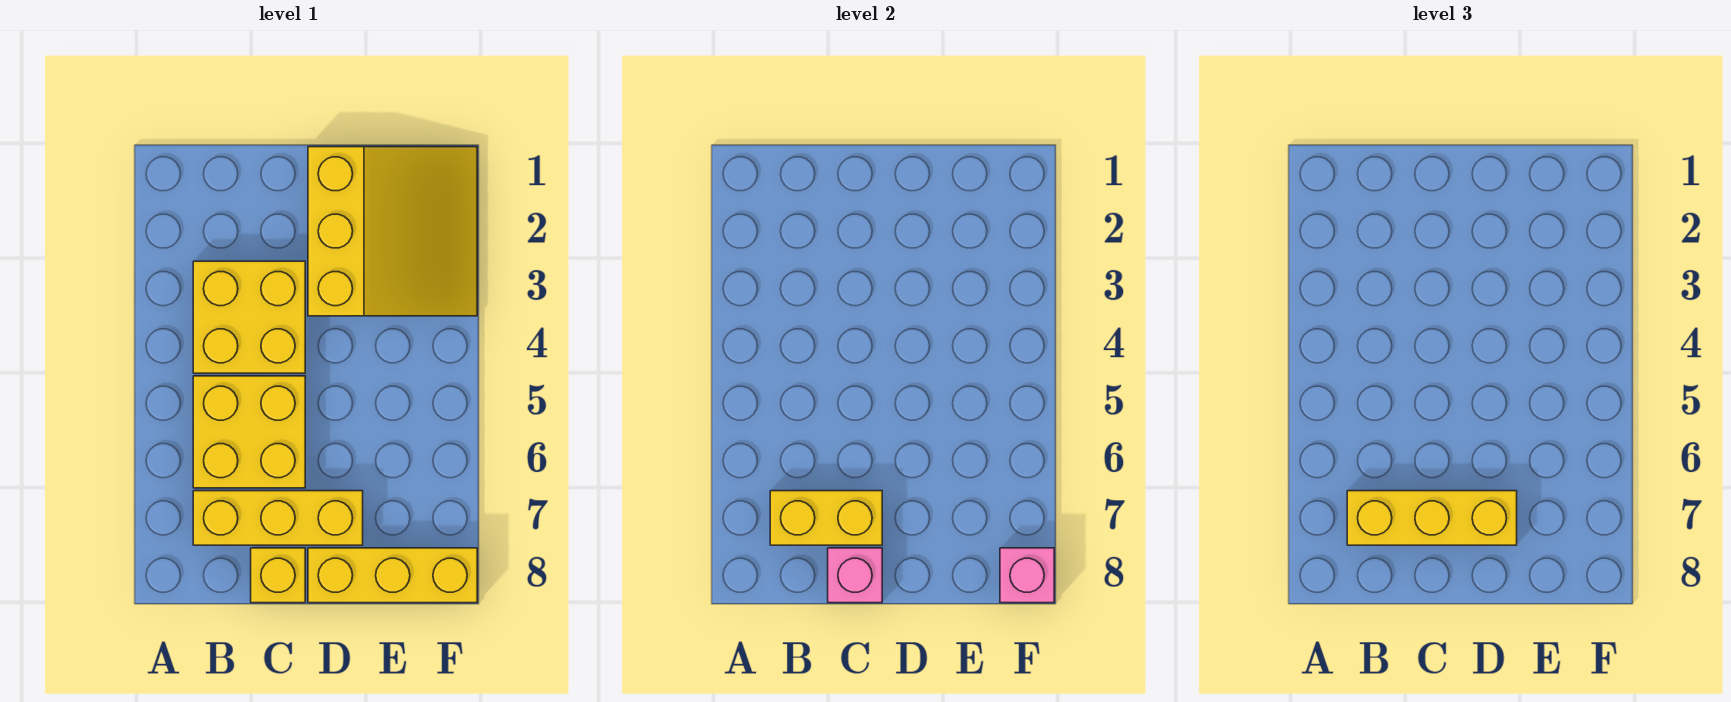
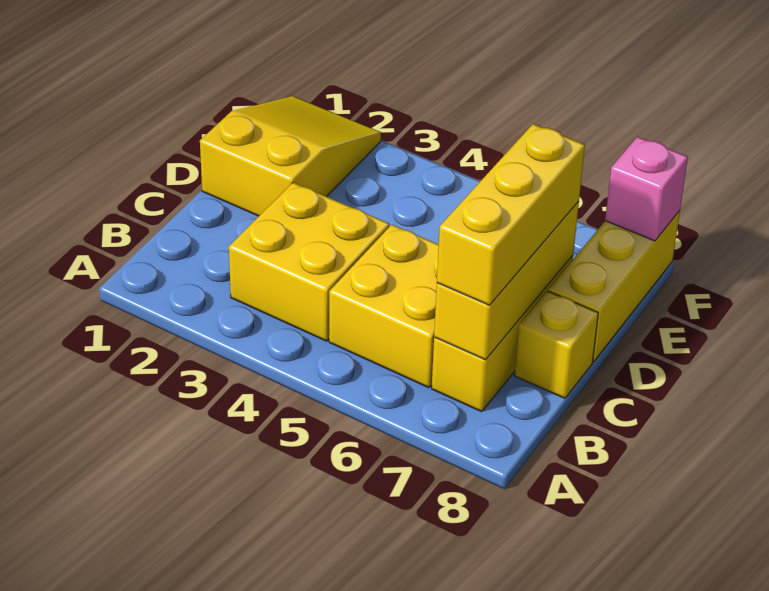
yellow 1x2 brick [770,491,882,545] -> yellow 1x3 brick [434,201,579,360]
pink 1x1 brick [828,548,882,603] -> none
yellow 3x3 slope [308,147,477,316] -> yellow 2x3 slope [200,96,381,216]

